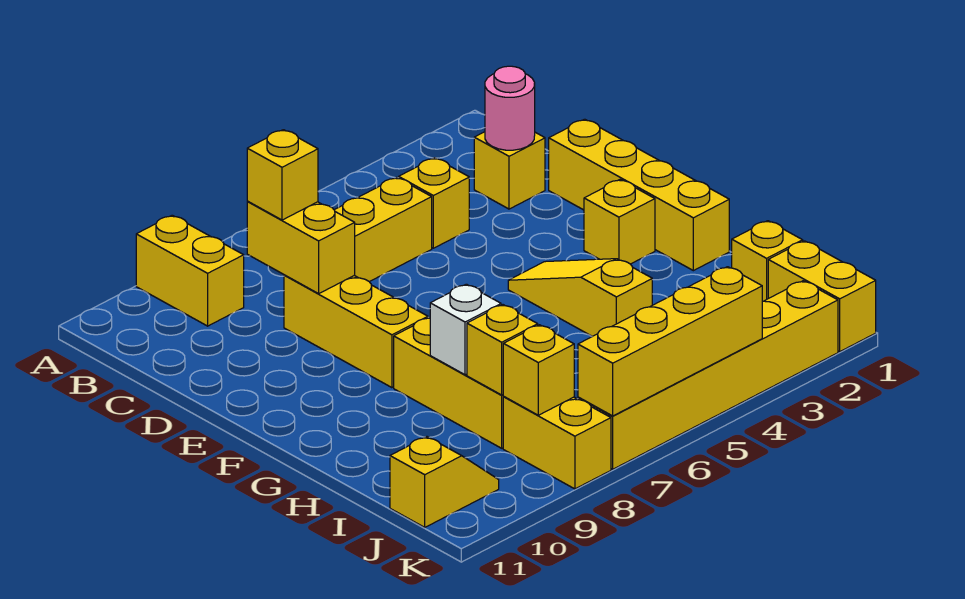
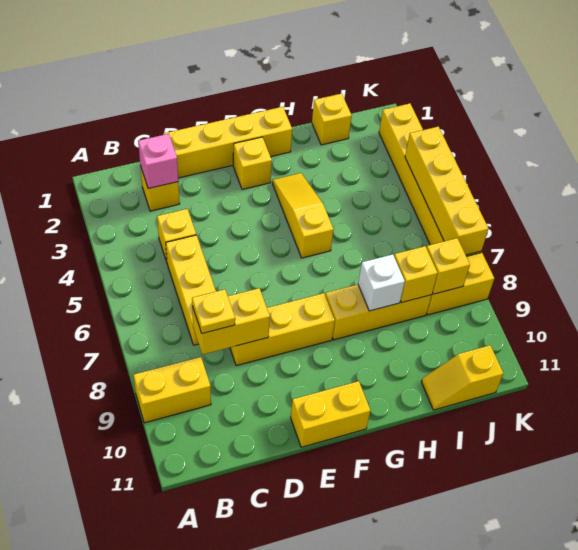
pink 1x1 round brick [485,66,535,150] -> pink 1x1 brick [138,134,178,189]
yellow 1x1 brick [247,130,318,220] -> yellow 1x1 plate [192,289,235,333]
yellow 1x3 slope [508,259,652,336] -> yellow 1x3 slope turned to [272,173,334,258]
yellow 1x2 brick [768,241,876,351] -> yellow 1x2 brick moved to [291,381,370,447]
yellow 1x2 slope [390,437,499,527] -> yellow 1x2 slope turned to [421,345,503,410]

